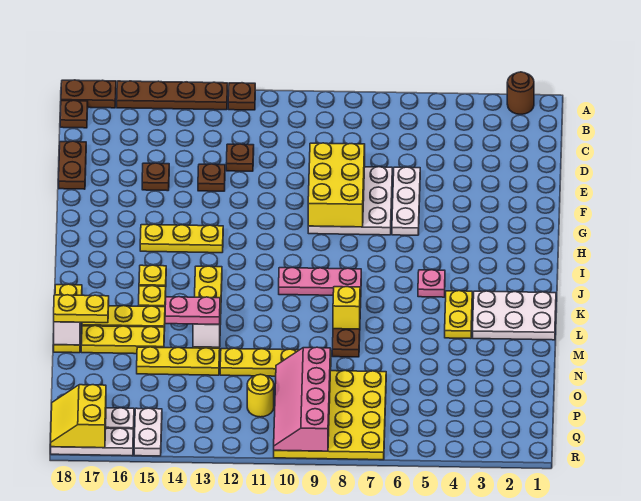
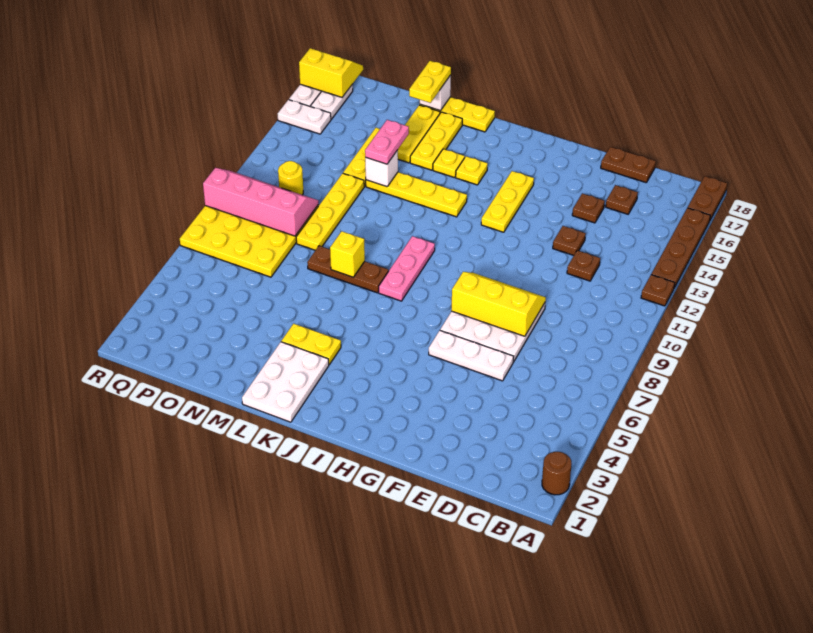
brown 1x1 plate [60,101,88,128] -> brown 1x1 plate moved to [606,185,638,214]
yellow 2x3 brick [308,143,365,227] -> yellow 2x3 slope [451,272,546,336]
pink 1x1 plate [418,270,445,297] -> none

